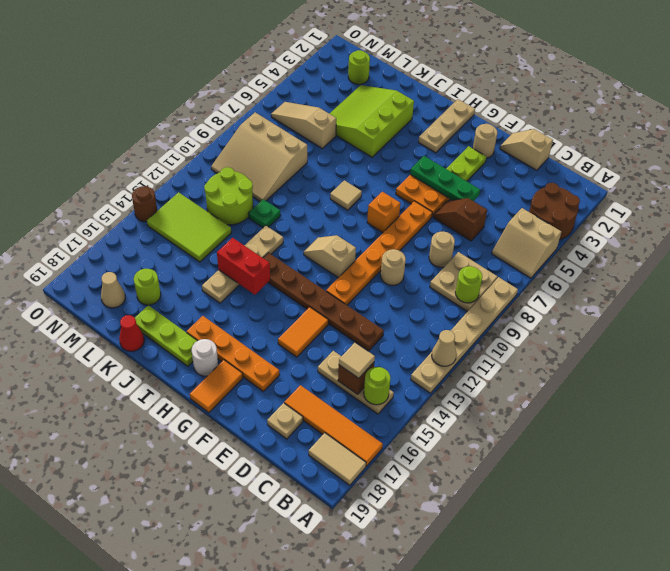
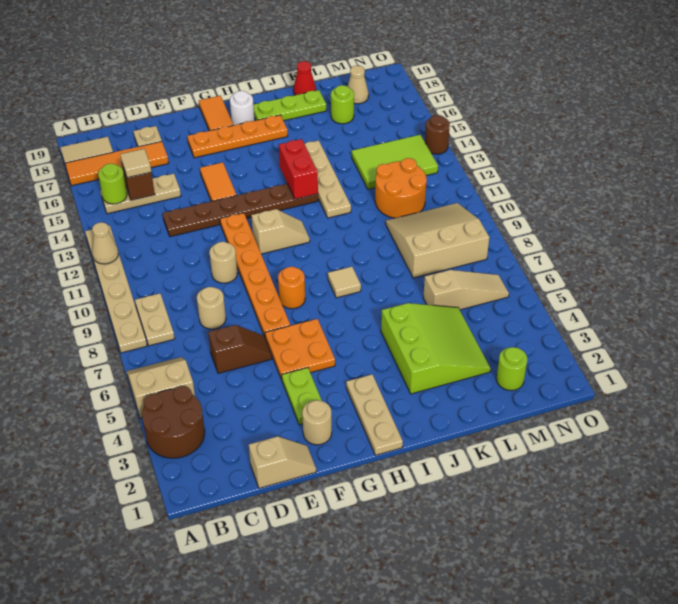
tan 2x2 plate [430,252,498,312] -> tan 1x2 plate [135,293,175,346]
lime 1x1 round brick [455,266,482,303] -> none
green 1x3 plate [410,156,480,201] -> none
orange 1x1 brick [367,192,400,233] -> orange 1x1 round brick [278,267,305,309]
red 1x2 brick [217,238,270,295] -> red 1x2 brick turned to [279,139,318,199]
green 1x1 plate [248,199,281,228] -> none
lime 2x2 round brick [204,167,253,225] -> orange 2x2 round brick [375,158,427,218]

